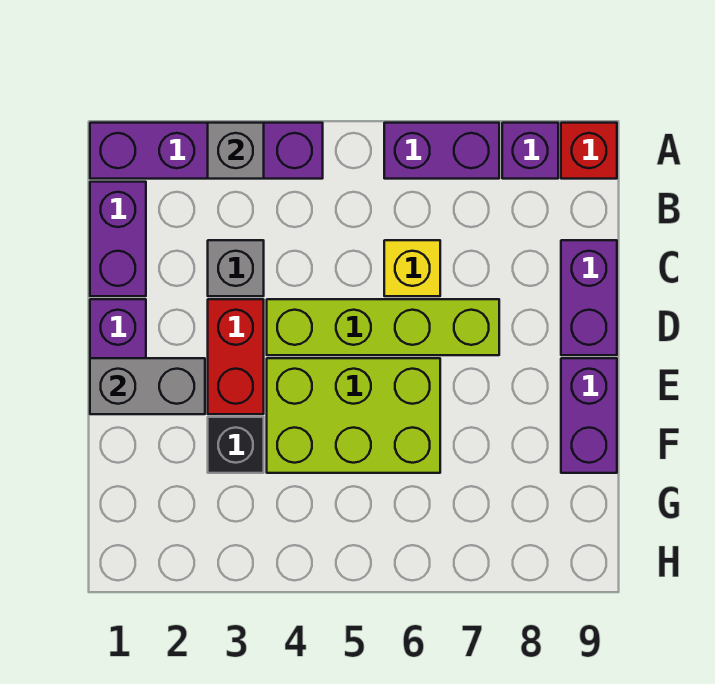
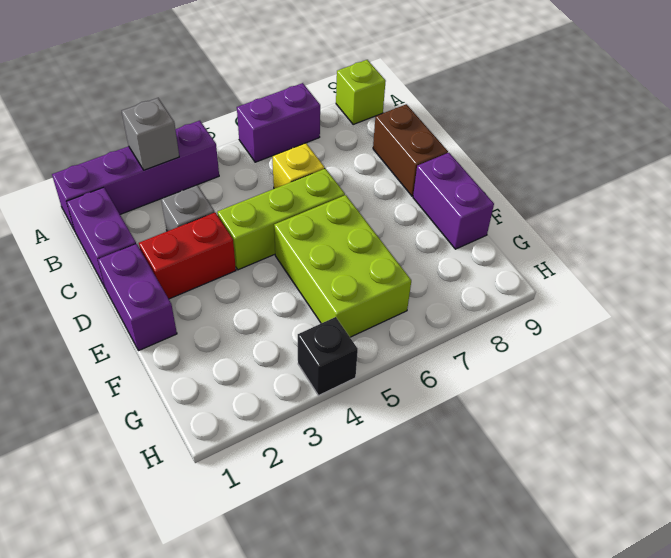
purple 1x1 brick [502,123,558,179] -> none
red 1x1 brick [561,123,617,179] -> lime 1x1 brick [336,60,386,124]
purple 1x2 brick [561,240,617,355] -> brown 1x2 brick [373,104,448,196]
red 1x2 brick [208,299,264,414] -> red 1x2 brick turned to [139,213,236,299]
lime 1x4 brick [267,299,499,355] -> lime 1x3 brick [217,168,345,270]
grey 1x2 brick [90,358,205,414] -> none
lime 2x3 brick [267,358,440,473] -> lime 2x3 brick turned to [274,195,411,337]
black 1x1 brick [208,417,264,473] -> black 1x1 brick moved to [298,317,358,396]

